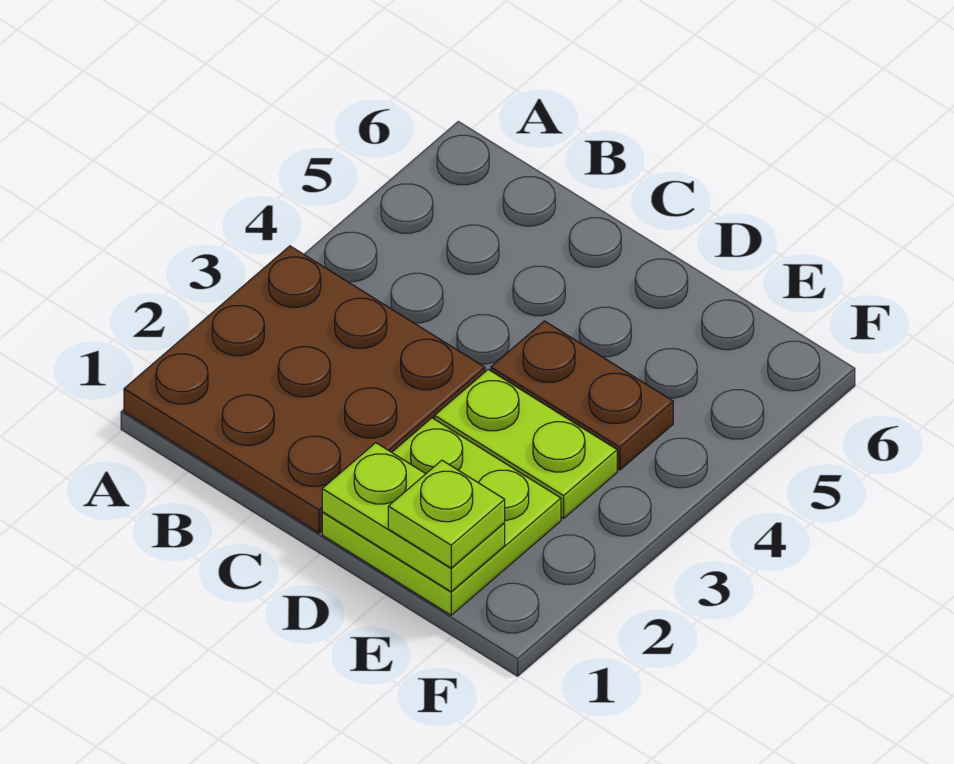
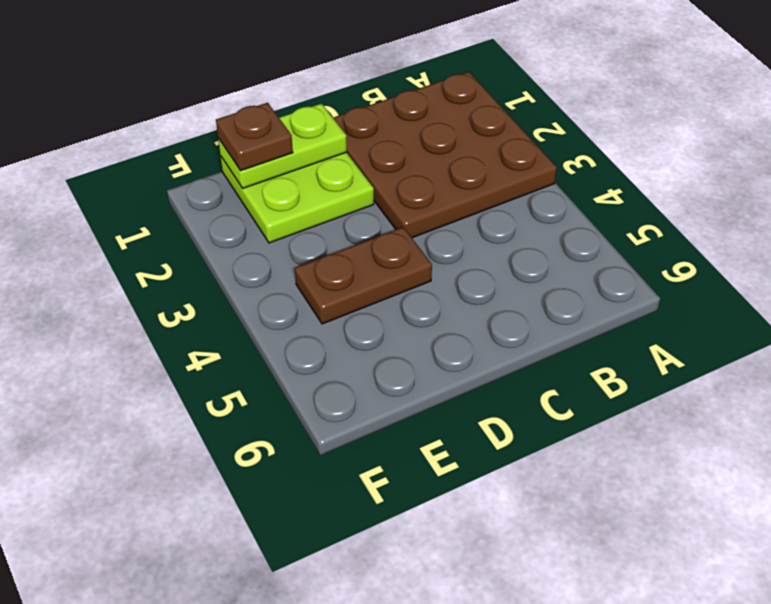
lime 1x2 plate [435,369,617,518] -> none
lime 1x1 plate [388,460,505,568] -> brown 1x1 plate [216,103,293,171]

